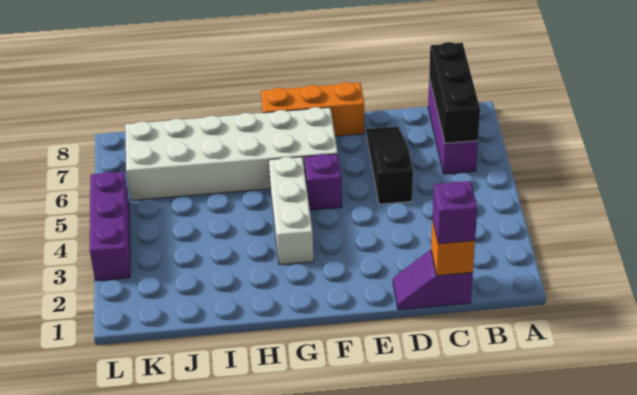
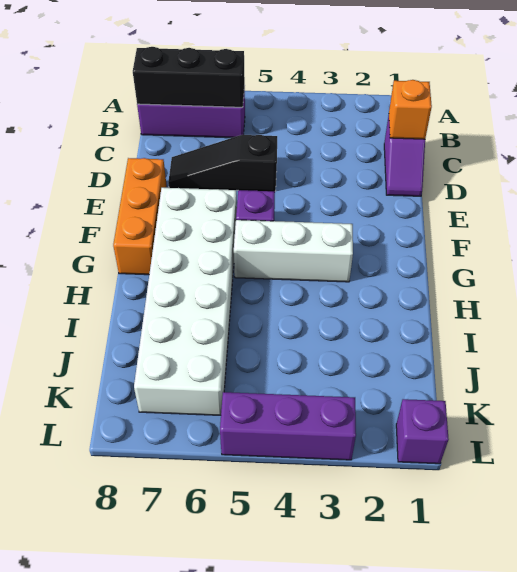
purple 1x1 brick [433,181,477,244] -> purple 1x1 brick moved to [396,399,449,464]

